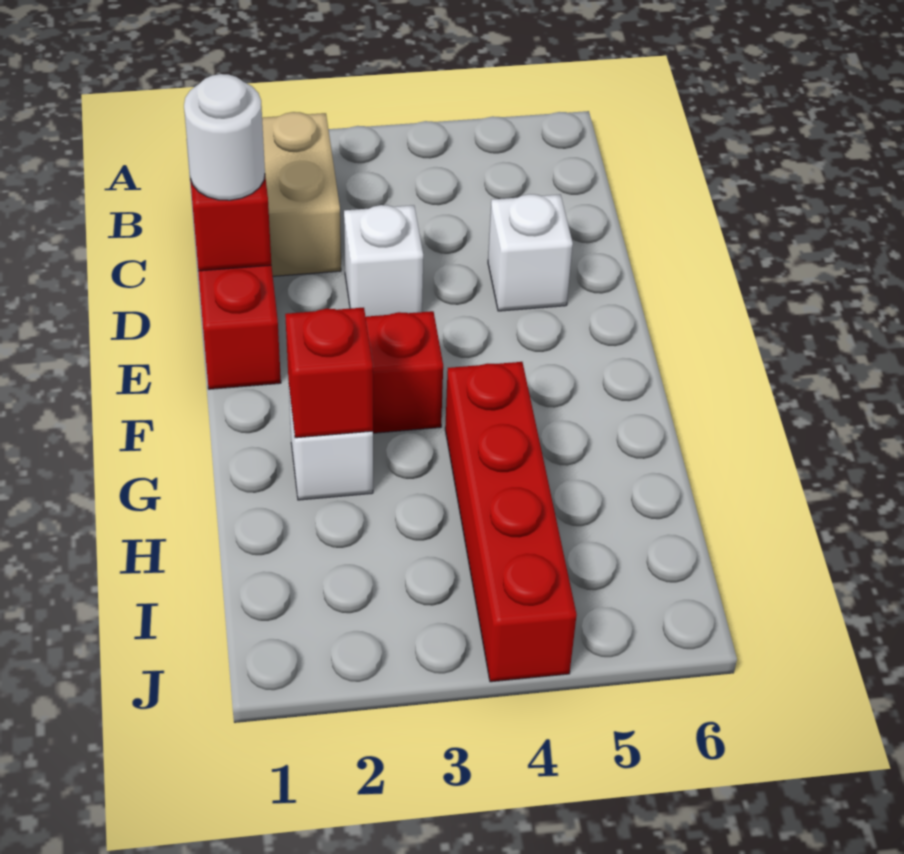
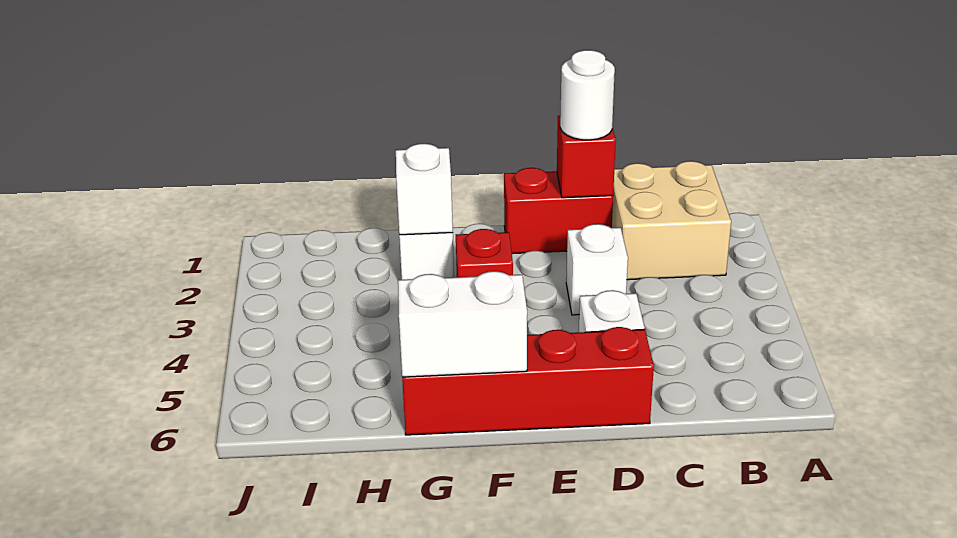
none -> white 1x2 brick [398,271,527,377]
red 1x1 brick [285,308,373,438] -> white 1x1 brick [396,144,453,235]
red 1x4 brick [445,362,577,682] -> red 1x4 brick moved to [402,327,654,435]

